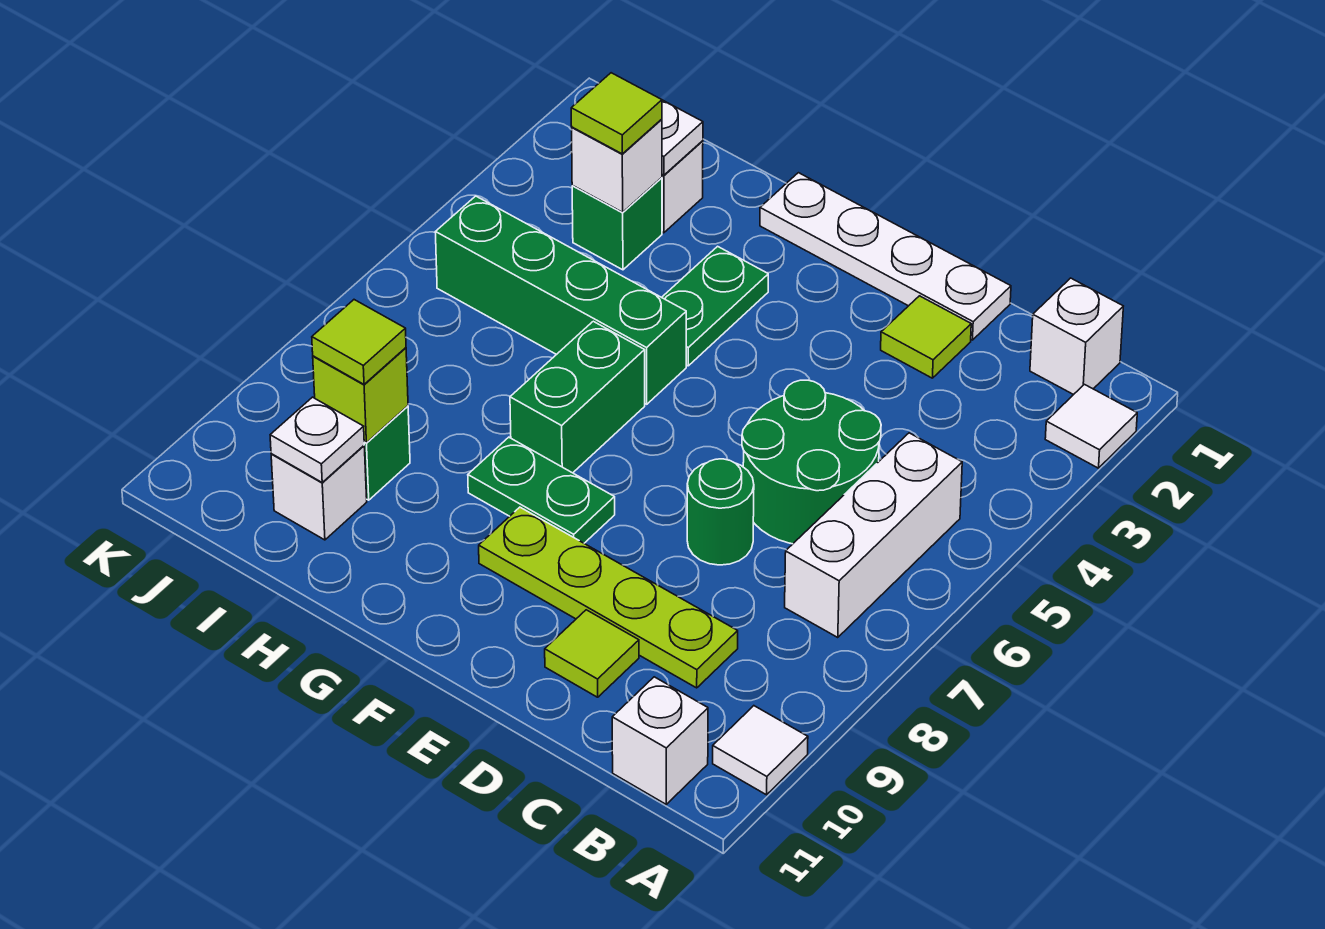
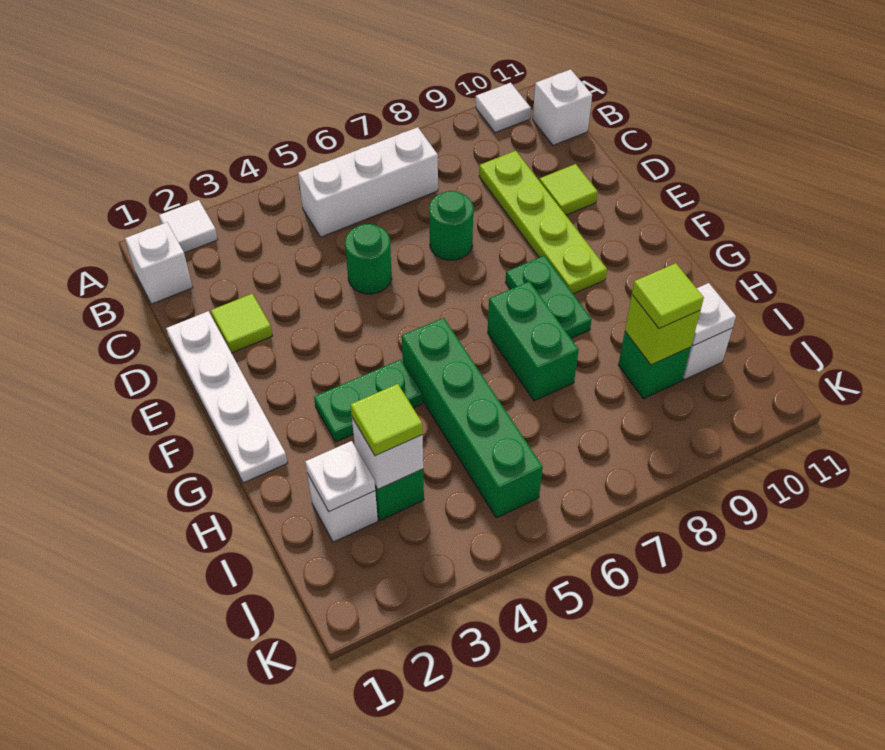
green 2x2 round brick [742,380,881,544] -> green 1x1 round brick [345,224,392,294]
green 1x2 brick [510,321,645,473] -> green 1x2 brick turned to [488,281,579,401]

